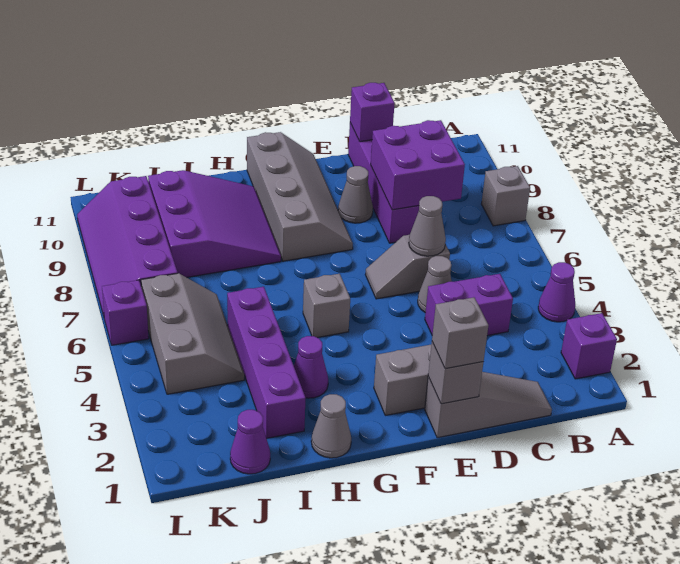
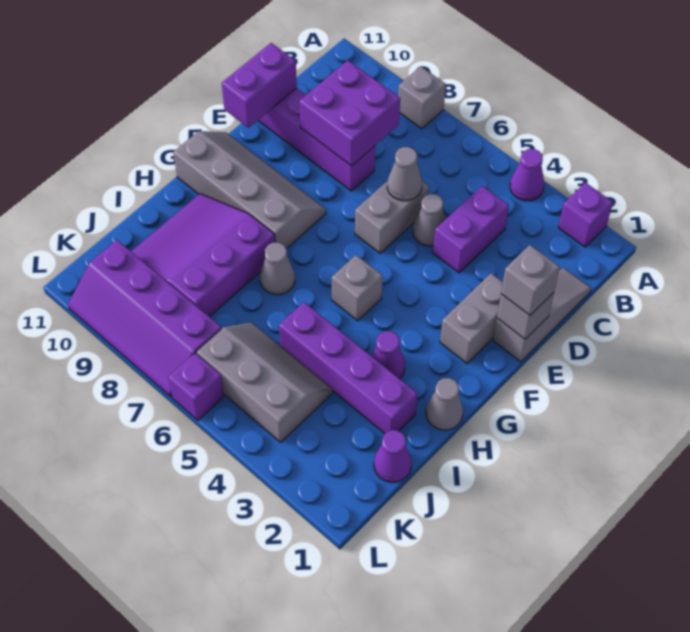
grey 1x2 slope [365,235,450,299] -> grey 1x2 brick [355,181,429,253]
purple 1x1 brick [350,83,395,142] -> purple 1x2 brick [222,43,297,128]
grey 1x1 cone [338,166,373,223] -> grey 1x1 cone moved to [260,243,295,295]
purple 3x3 slope [148,170,281,278] -> purple 3x3 slope turned to [131,194,275,317]

